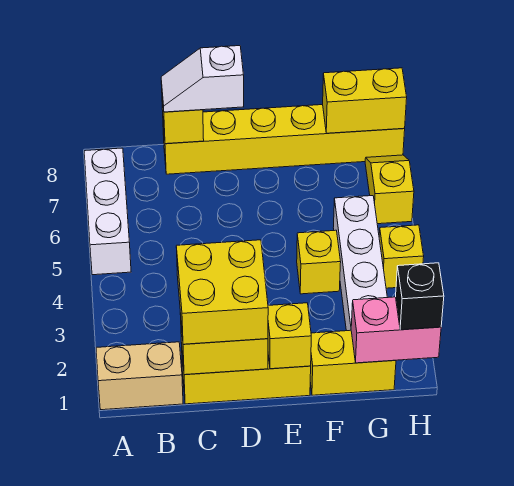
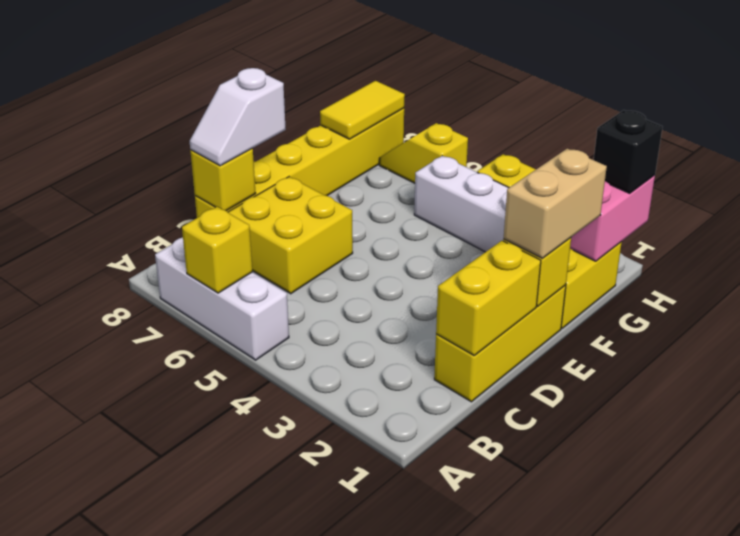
tan 1x2 brick [96,342,183,410] -> tan 1x2 brick moved to [504,148,607,258]
yellow 2x2 brick [176,240,268,344] -> yellow 2x2 brick moved to [228,177,353,294]
yellow 1x1 brick [297,230,341,294] -> yellow 1x1 brick moved to [182,207,253,293]
yellow 1x2 brick [323,68,407,133] -> yellow 1x2 tile [320,81,405,139]

